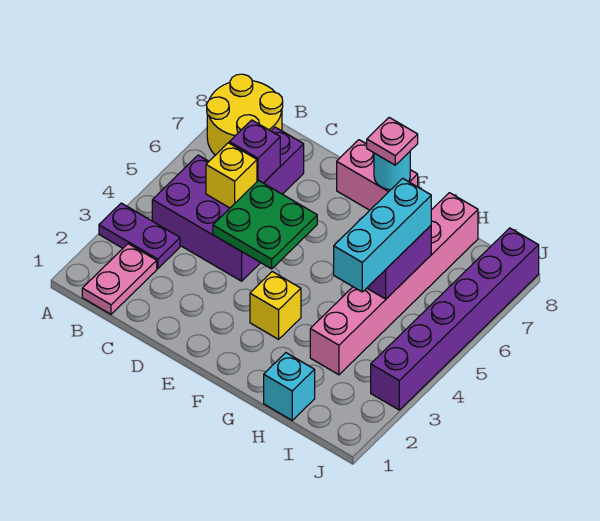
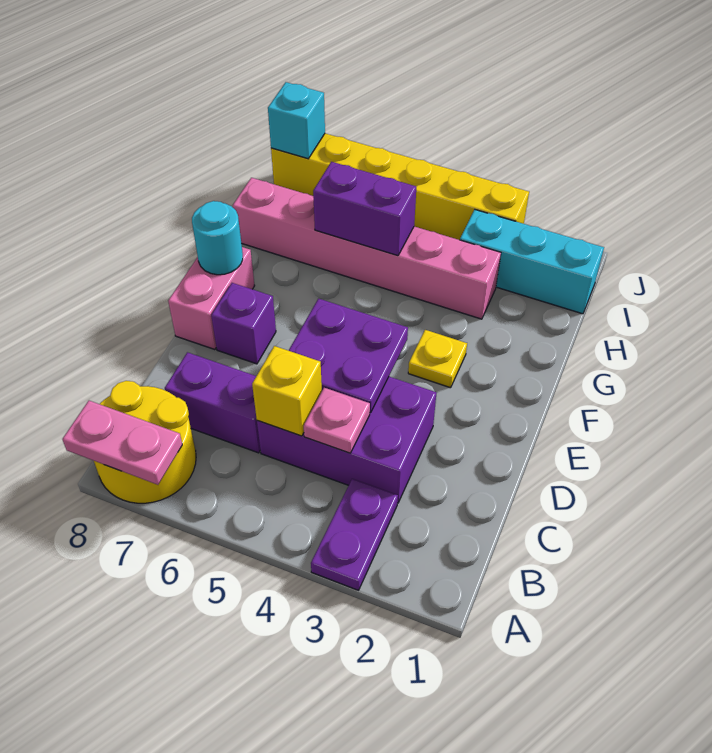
pink 1x2 plate [82,244,157,314] -> pink 1x2 plate moved to [63,401,182,485]
purple 2x3 brick [152,155,260,281] -> purple 2x3 brick turned to [257,377,436,503]
purple 1x1 brick [229,120,280,183] -> purple 1x1 brick moved to [211,283,276,364]
green 2x2 plate [213,181,317,269] -> purple 2x2 plate [289,299,408,413]
yellow 1x1 brick [250,272,301,339] -> yellow 1x1 plate [408,330,467,388]
pink 1x1 plate [367,118,418,165] -> pink 1x1 plate moved to [304,388,370,453]
cyan 1x1 brick [264,353,315,420] -> cyan 1x1 brick moved to [268,82,325,159]
cyan 1x3 brick [334,178,431,292] -> cyan 1x3 brick moved to [460,210,604,314]
purple 1x6 brick [371,228,539,410] -> yellow 1x6 brick [271,133,529,240]

